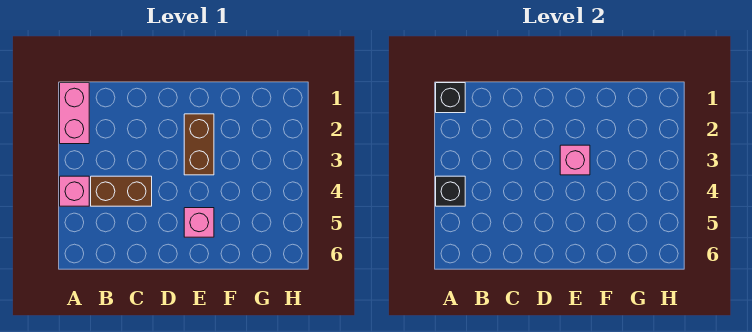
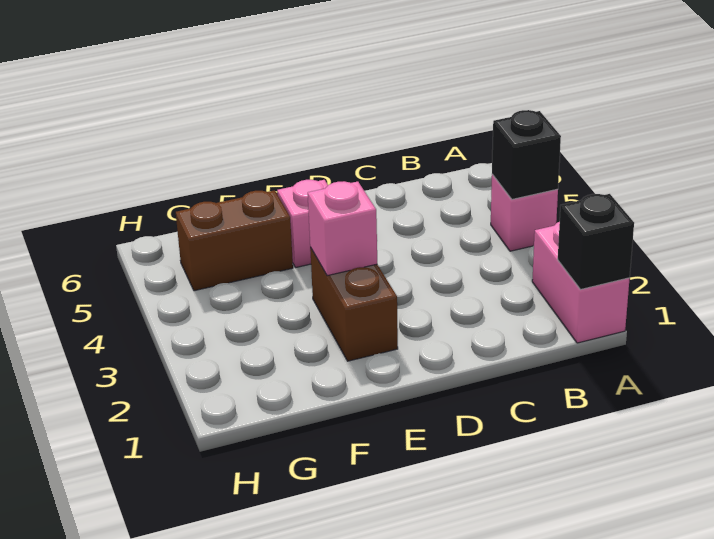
brown 1x2 brick [91,176,152,206] -> brown 1x2 brick moved to [176,190,293,291]

